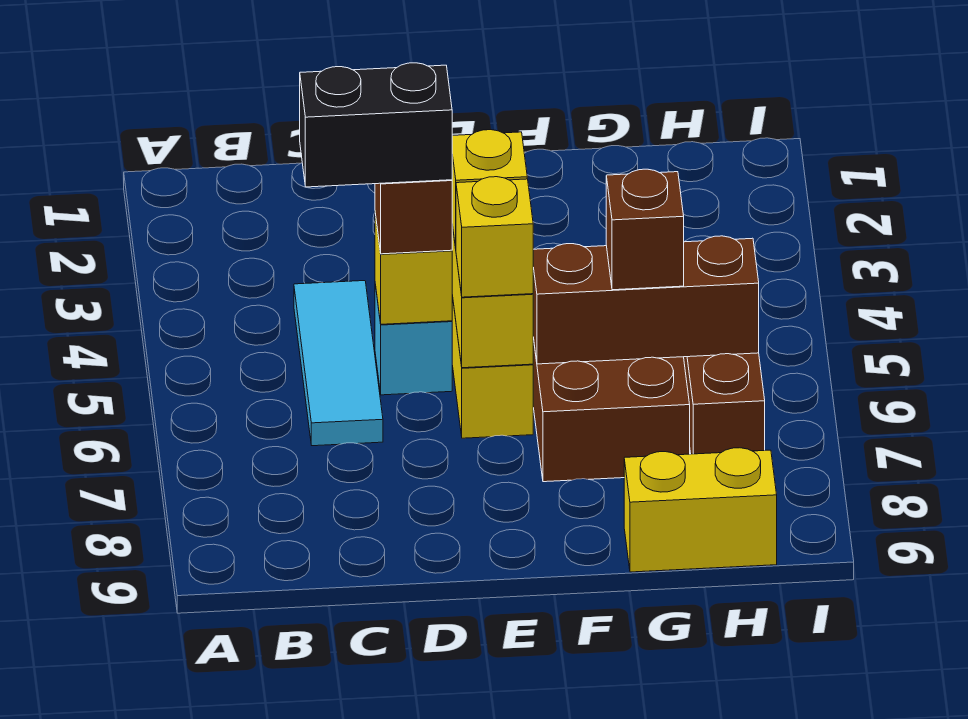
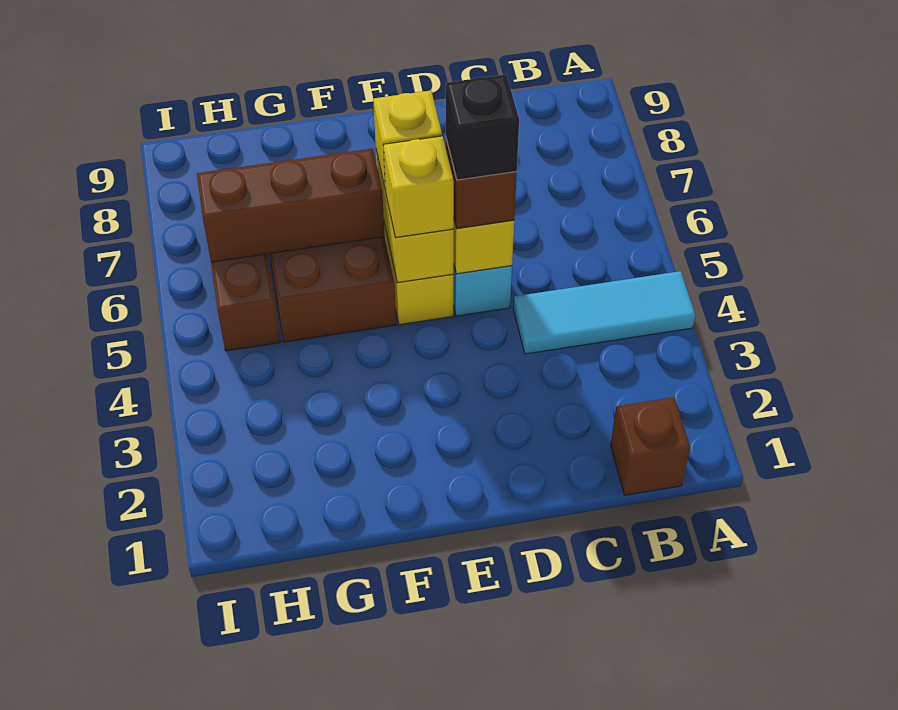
cyan 1x3 tile [294,281,383,446] -> cyan 1x3 tile turned to [513,271,695,354]
black 1x2 brick [300,63,452,187] -> black 1x1 brick [446,74,519,180]
brown 1x1 brick [606,169,684,290] -> brown 1x1 brick moved to [611,397,690,495]
yellow 1x2 brick [624,448,777,572] -> none

